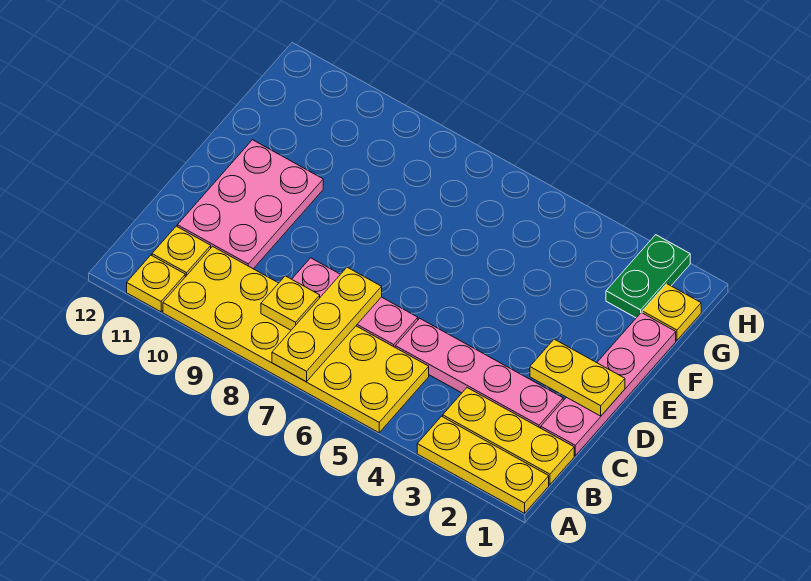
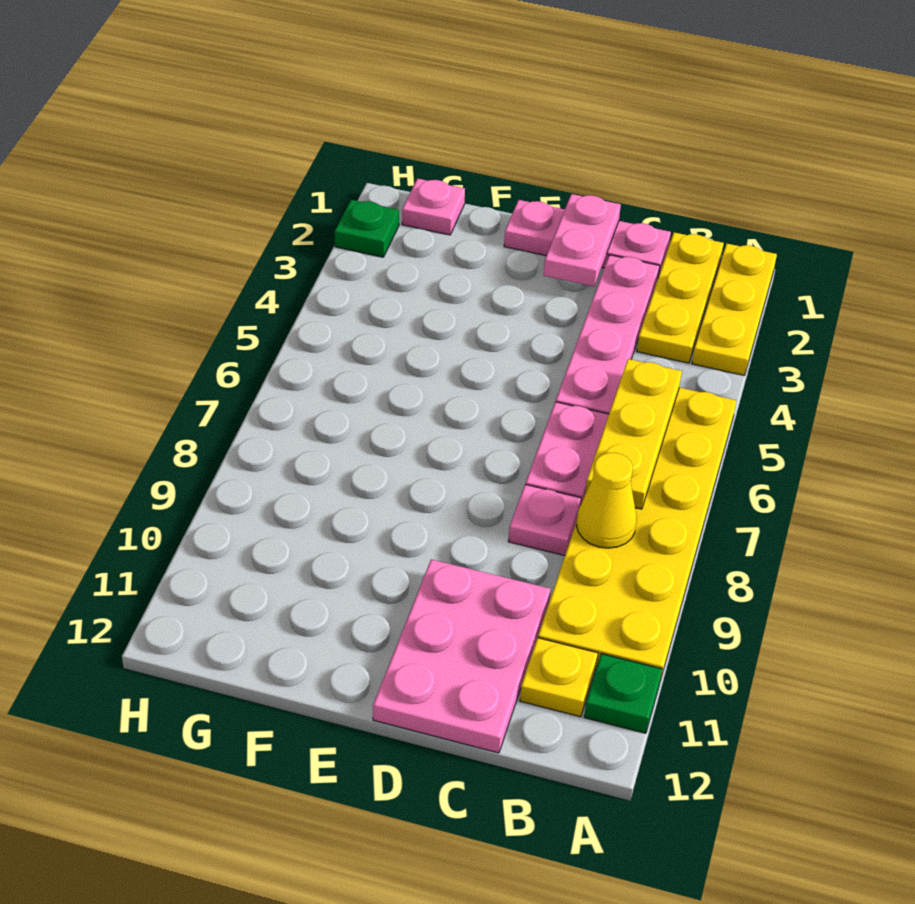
yellow 1x3 plate [272,267,382,382] -> yellow 1x3 plate turned to [585,359,682,509]
yellow 1x1 plate [127,255,185,312] -> green 1x1 plate [584,654,662,733]
yellow 1x1 plate [261,276,320,330] -> yellow 1x1 cone [576,453,637,548]
pink 1x4 plate [541,313,676,456] -> pink 1x3 plate [504,200,671,277]
pink 2x3 plate [177,140,323,269] -> pink 2x3 plate turned to [373,559,551,753]
yellow 1x2 plate [530,339,625,416] -> pink 1x2 plate [544,194,621,286]
yellow 1x1 plate [642,284,701,340] -> pink 1x1 plate [402,179,465,235]
green 1x2 plate [606,235,690,318] -> green 1x1 plate [335,200,399,257]

